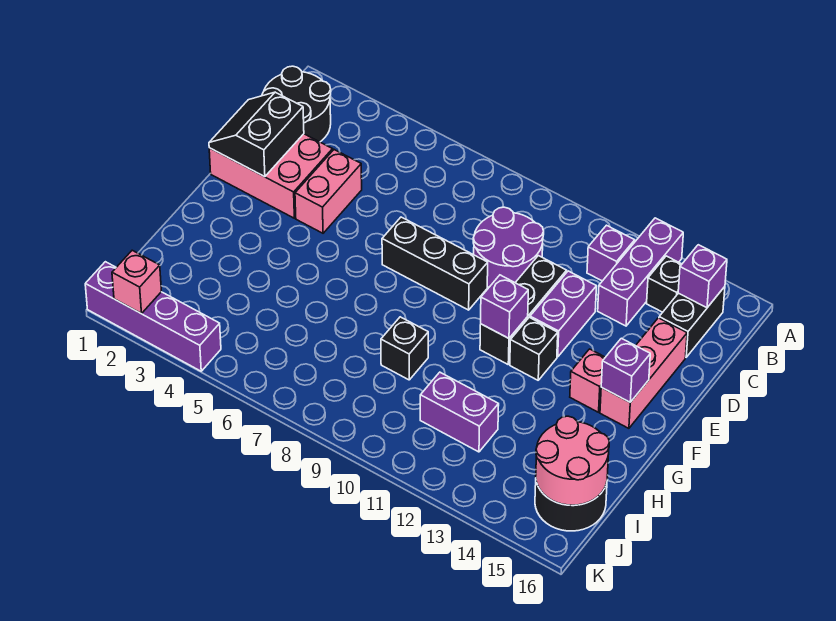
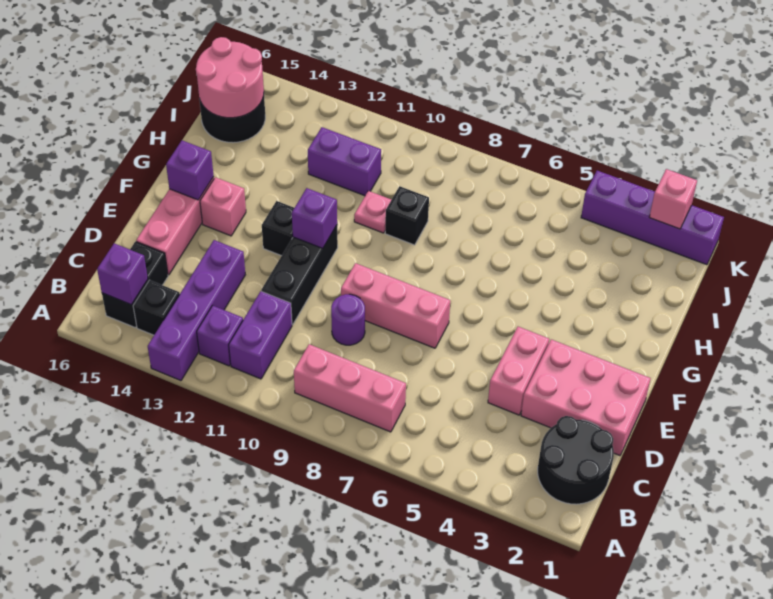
purple 1x3 brick [598,218,683,326] -> purple 1x4 brick [148,240,245,381]
none -> pink 1x3 brick [294,344,406,432]
purple 2x2 round brick [473,207,544,287] -> purple 1x1 round brick [331,294,365,345]
black 2x2 slope [209,92,304,177] -> none
purple 1x2 brick [530,271,597,357] -> purple 1x2 brick moved to [229,291,292,379]
black 1x3 brick [382,217,488,310] -> pink 1x3 brick [341,263,450,348]
none -> pink 1x1 plate [354,191,391,233]

